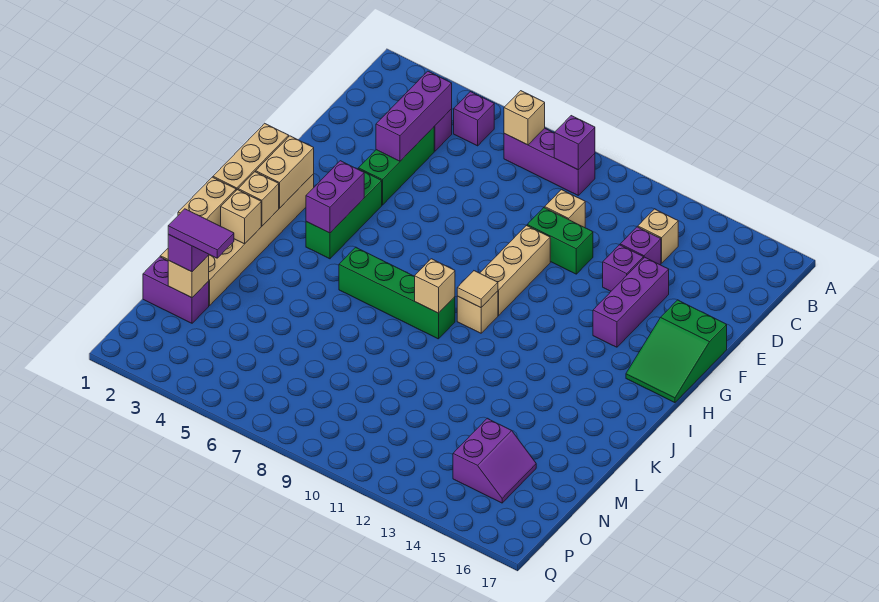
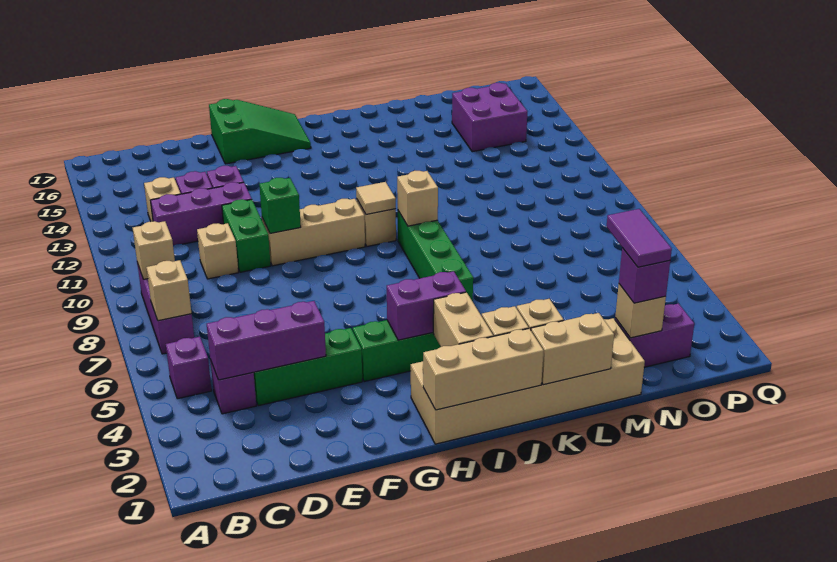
purple 1x1 brick [554,116,595,170] -> tan 1x1 brick [133,221,175,280]
purple 1x3 brick [593,257,669,347] -> purple 1x3 brick moved to [150,182,252,246]
none -> green 1x1 brick [259,178,301,234]
tan 1x2 brick [256,136,314,208] -> tan 1x2 brick turned to [433,292,493,347]
purple 1x2 brick [143,257,209,323] -> purple 1x2 brick turned to [615,304,694,367]
purple 2x2 slope [453,418,536,503] -> purple 2x2 brick [452,83,527,152]

